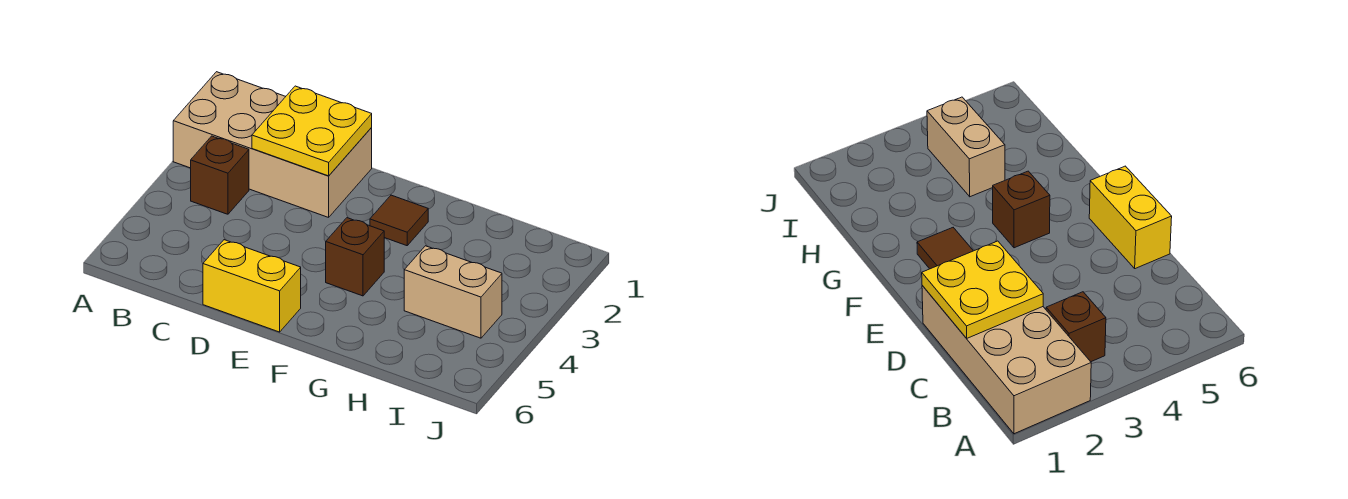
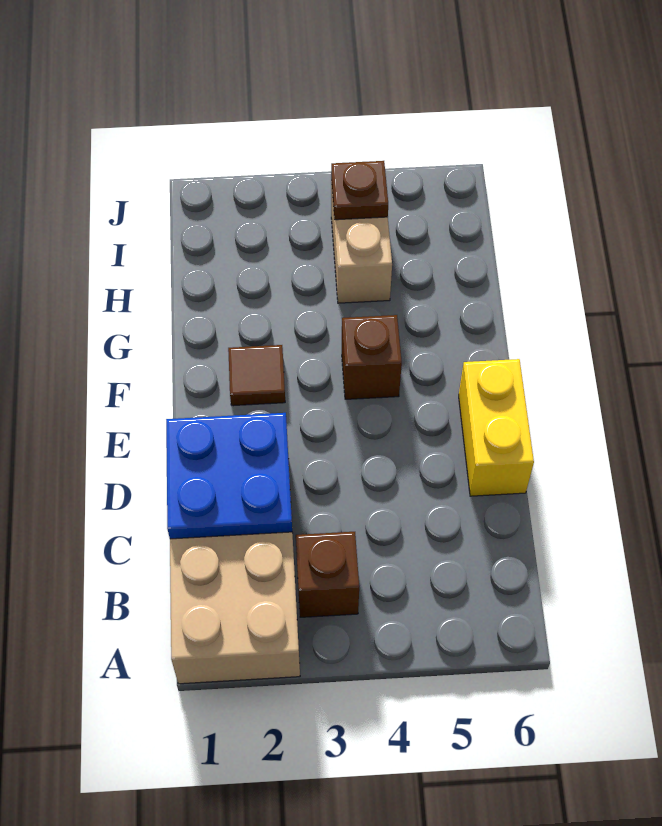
yellow 2x2 plate [252,86,372,176] -> blue 2x2 plate [166,413,292,539]
none -> brown 1x1 plate [331,161,388,220]

